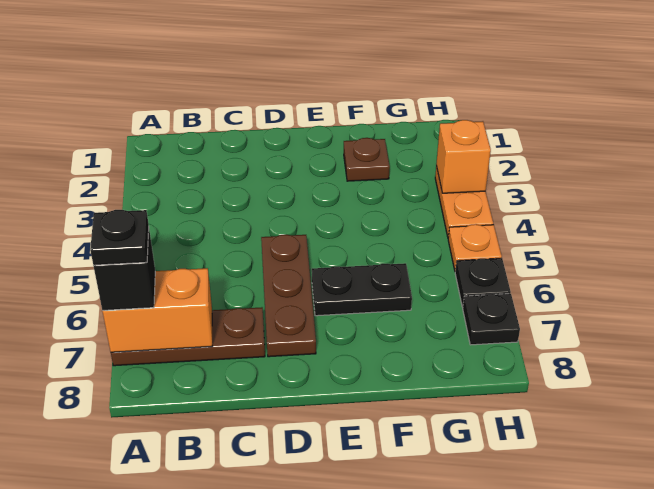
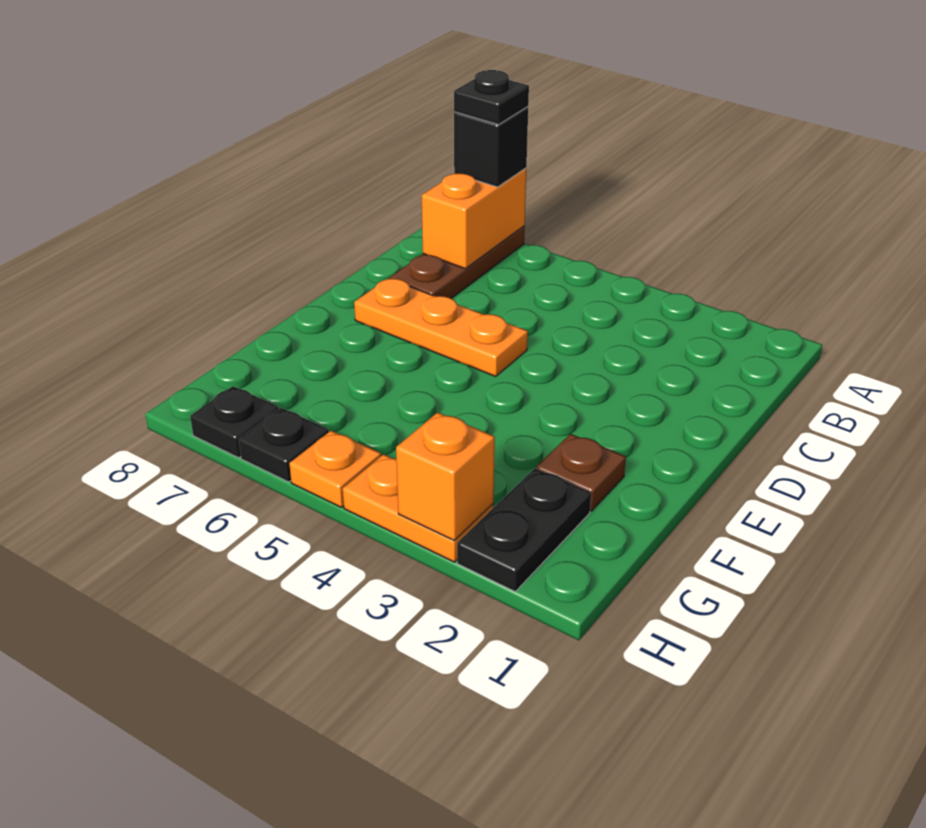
brown 1x3 plate [261,234,316,357] -> orange 1x3 plate [354,279,528,376]
black 1x2 plate [312,263,412,316] -> black 1x2 plate moved to [457,468,591,591]

